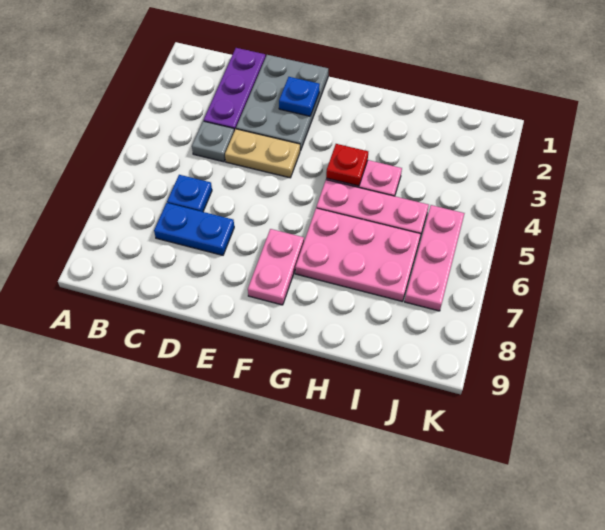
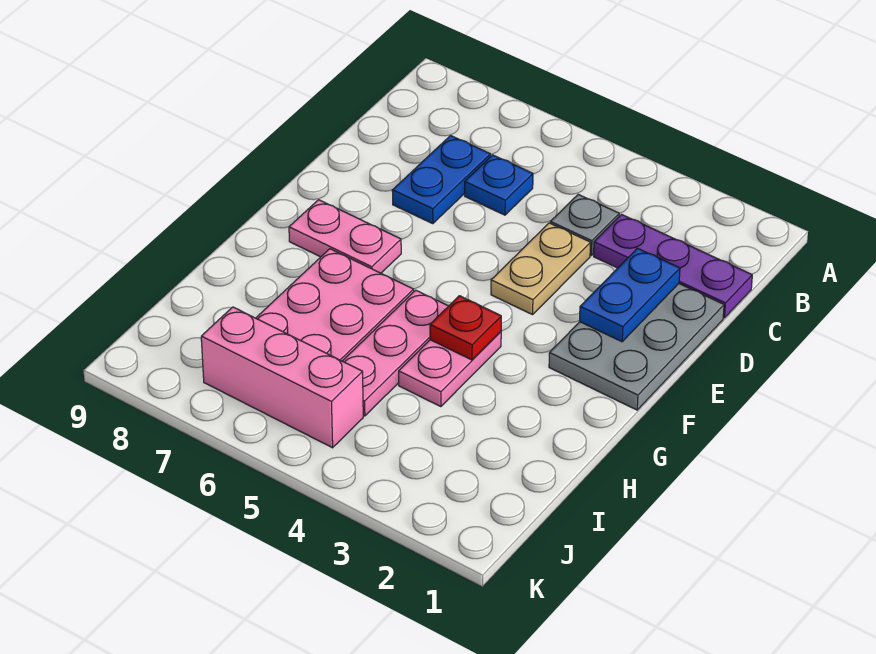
grey 2x3 plate [236,55,328,151] -> grey 2x3 plate turned to [549,284,724,410]
blue 1x1 plate [279,77,320,116] -> blue 1x2 plate [580,248,680,342]
pink 1x3 plate [405,205,465,311] -> pink 1x3 brick [201,307,363,448]

